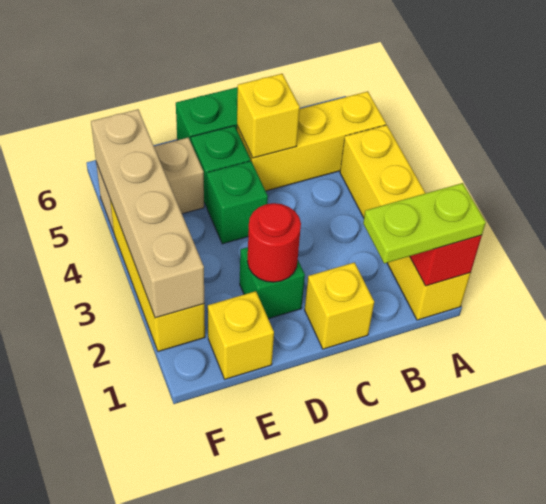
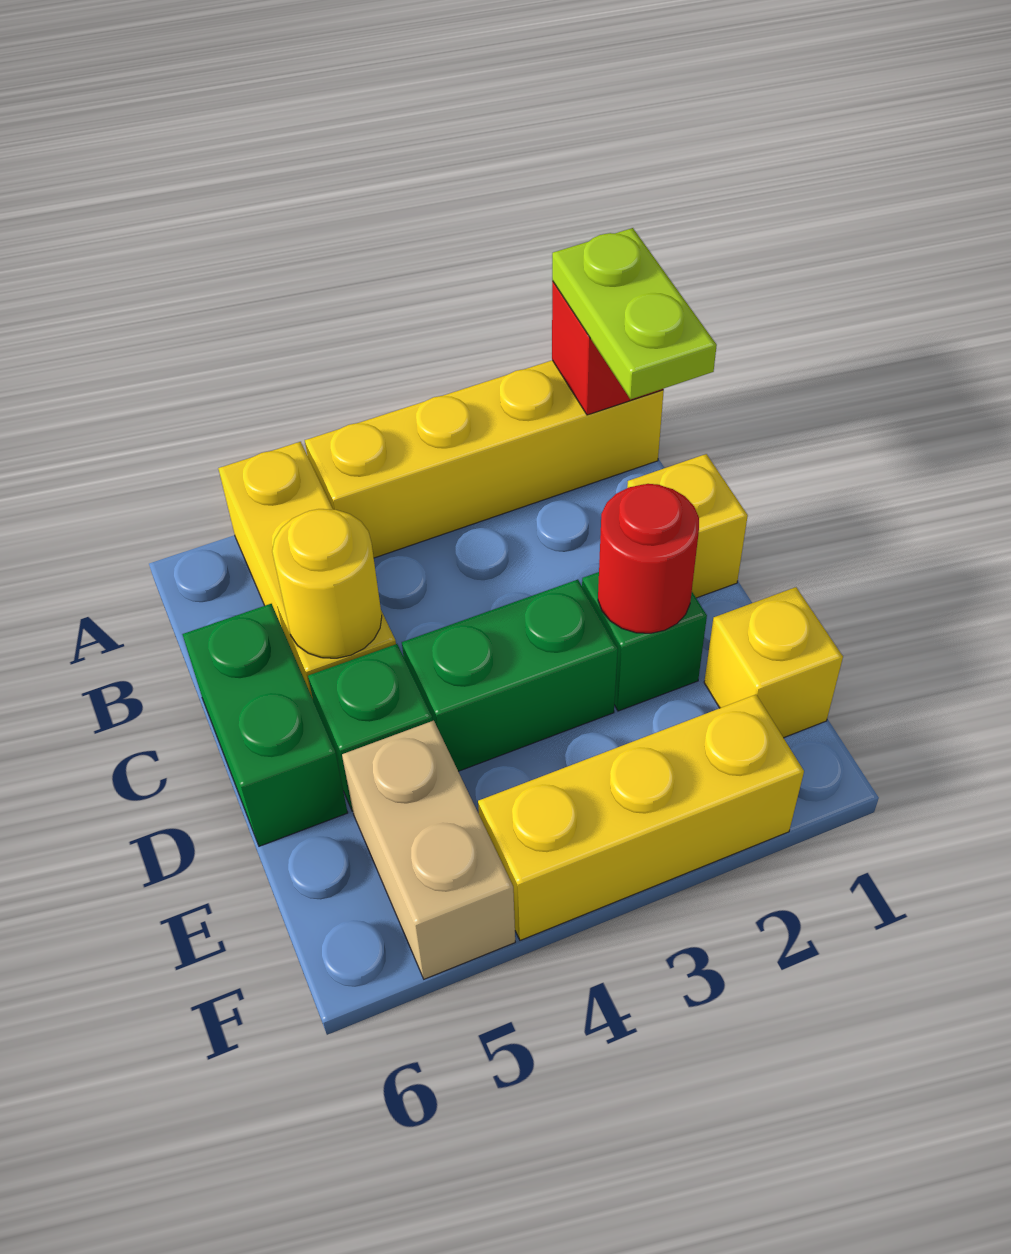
yellow 1x1 brick [237,74,300,158] -> yellow 1x1 round brick [272,509,382,658]
green 1x1 brick [207,161,268,244] -> green 1x2 brick [402,580,618,771]
tan 1x4 brick [91,109,204,318] -> none

